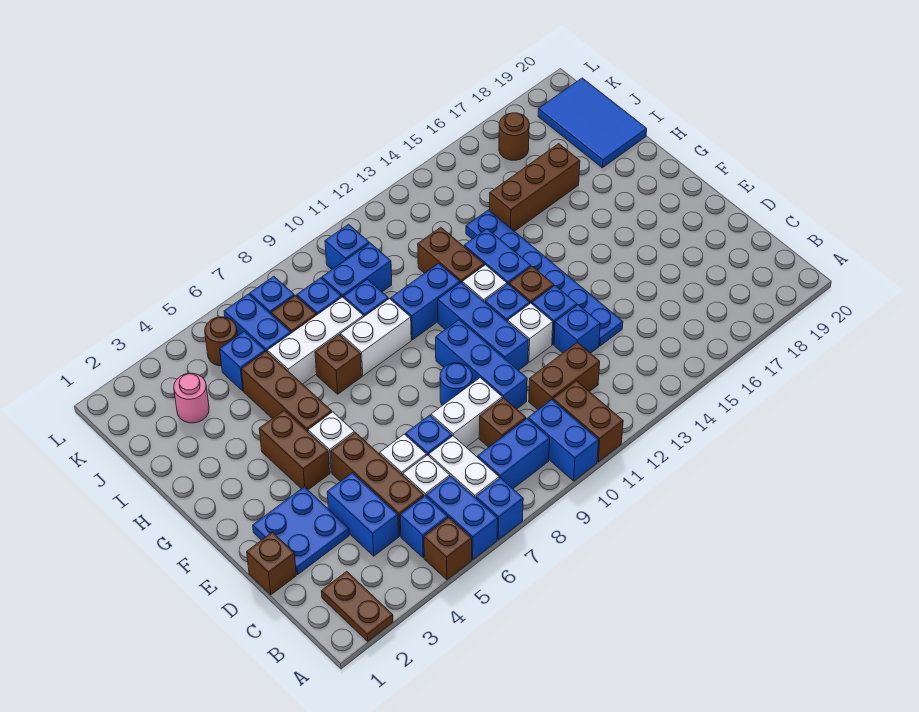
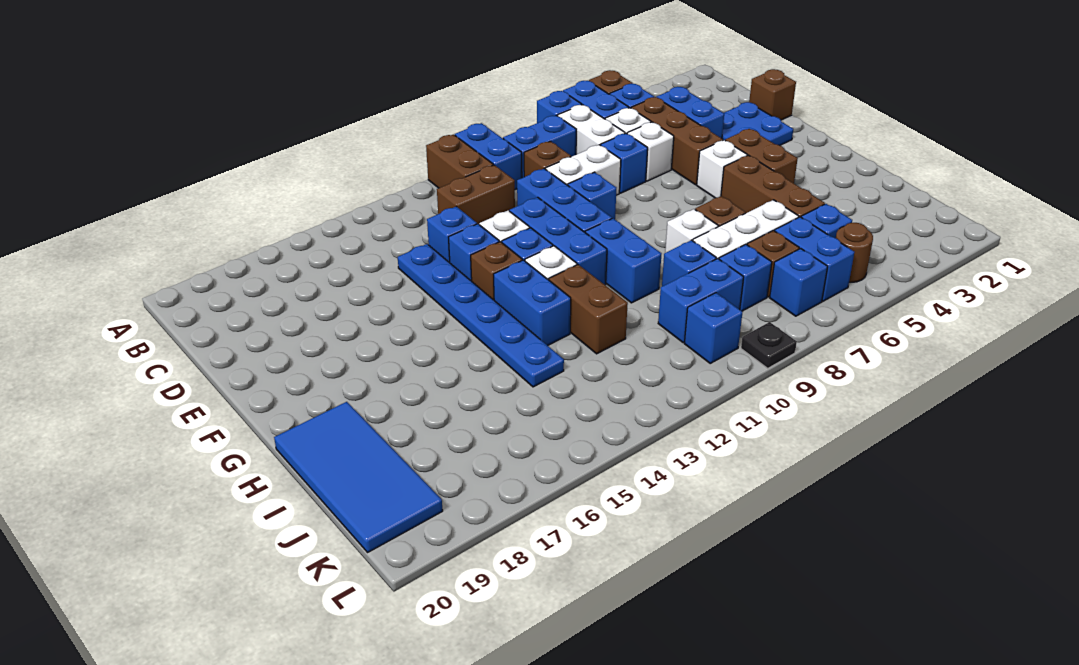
brown 1x2 plate [321,571,393,641] -> none
blue 1x1 round brick [440,363,472,406] -> blue 1x1 brick [568,172,616,219]
white 1x2 brick [341,299,411,376] -> white 1x1 brick [665,209,718,253]
blue 1x2 brick [391,263,460,340] -> blue 1x2 brick turned to [585,219,662,303]
brown 1x3 brick [490,144,580,231] -> none
blue 2x3 tile [538,78,647,168] -> blue 2x4 tile [274,402,443,552]
pink 1x1 round brick [174,373,209,423] -> none
brown 1x1 round brick [499,113,529,160] -> none
none -> black 1x1 plate [741,322,797,368]

